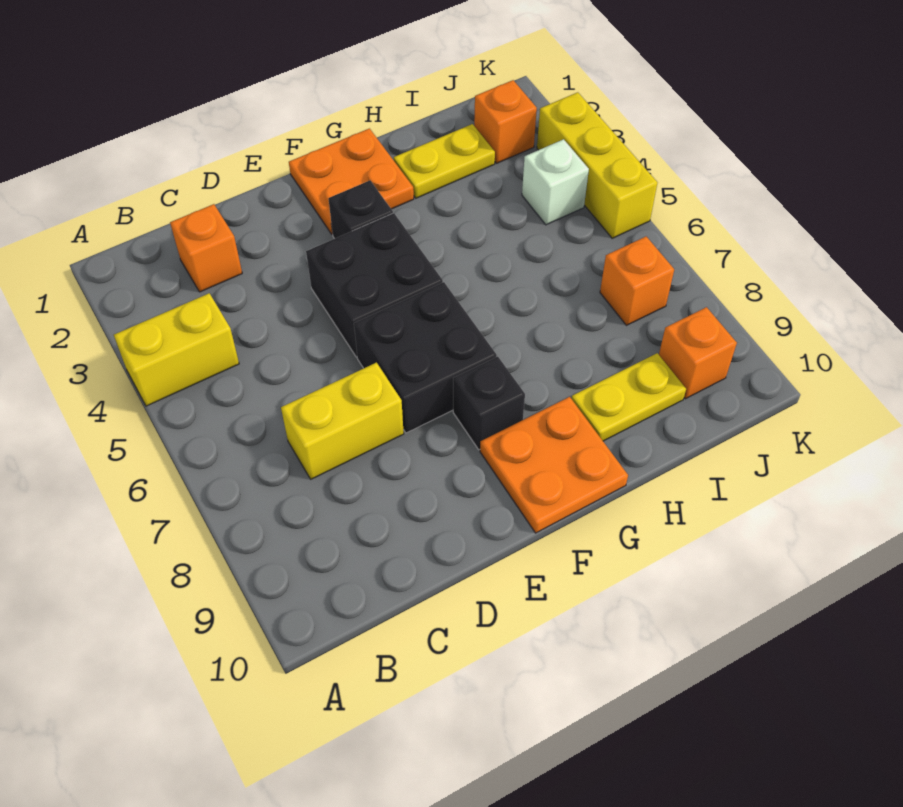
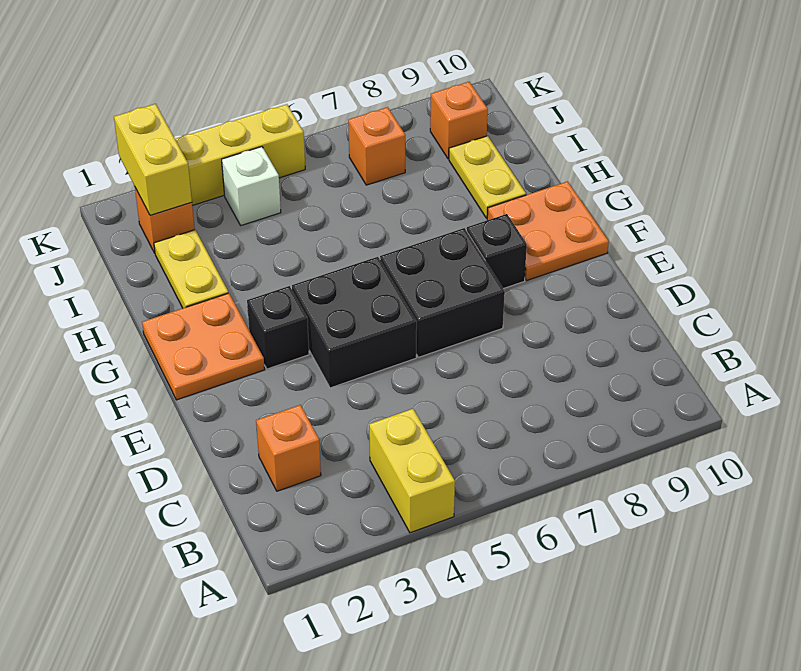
yellow 1x2 brick [281,363,404,479] -> yellow 1x2 brick moved to [114,104,192,215]

